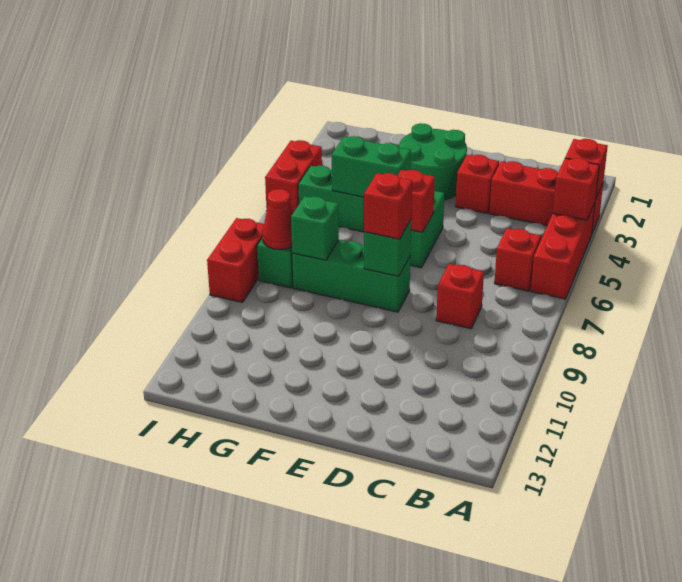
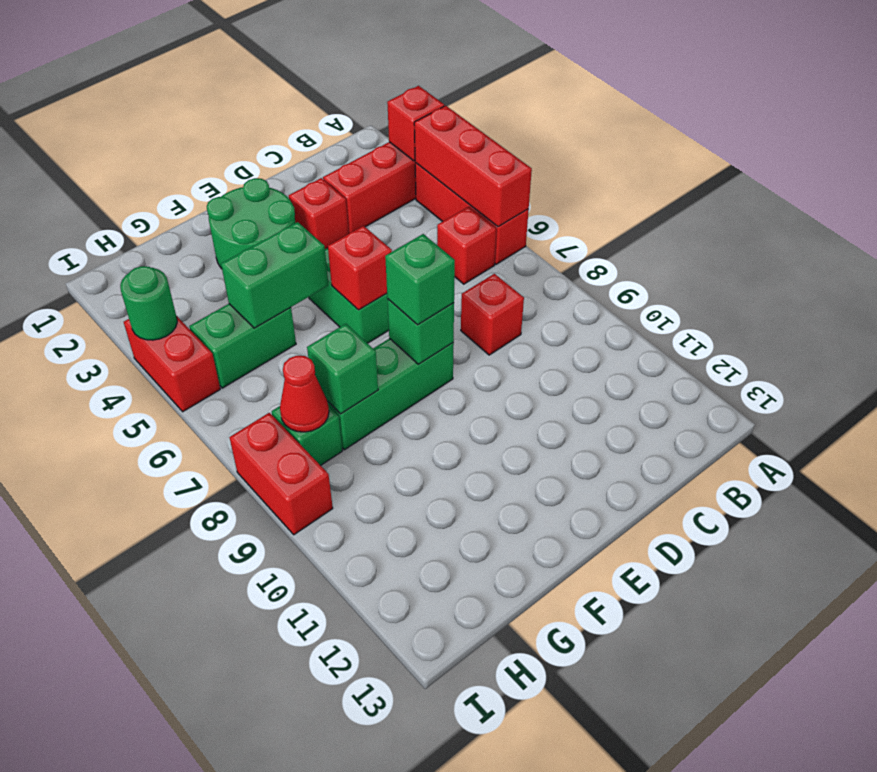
red 1x1 brick [553,158,599,220] -> red 1x3 brick [414,106,532,227]
red 1x1 brick [364,173,412,239] -> green 1x1 brick [385,234,455,325]
none -> green 1x1 round brick [120,266,177,340]

